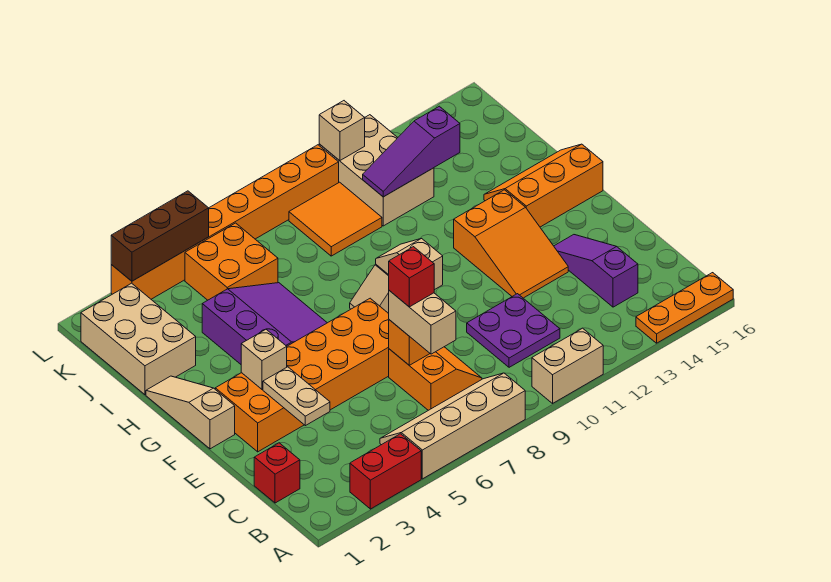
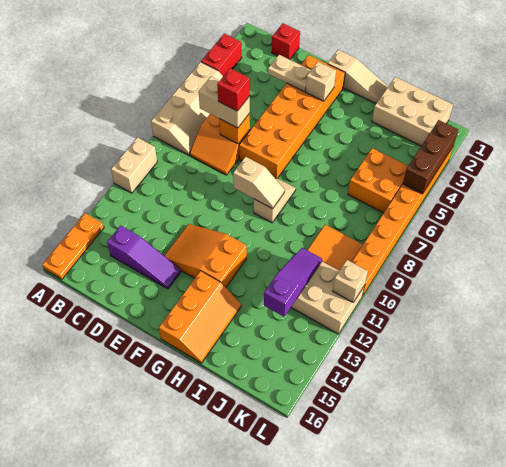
purple 2x2 plate [467,294,560,367] -> none
purple 3x3 slope [202,283,327,364] -> none

